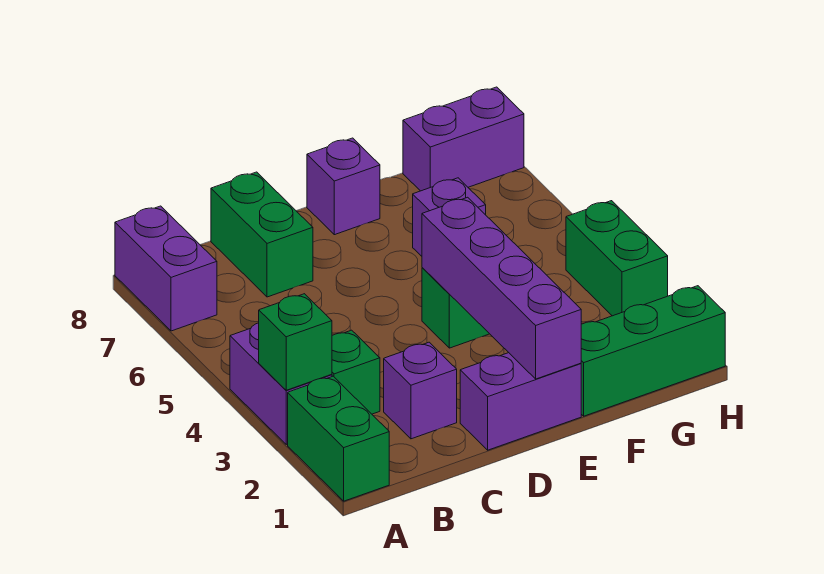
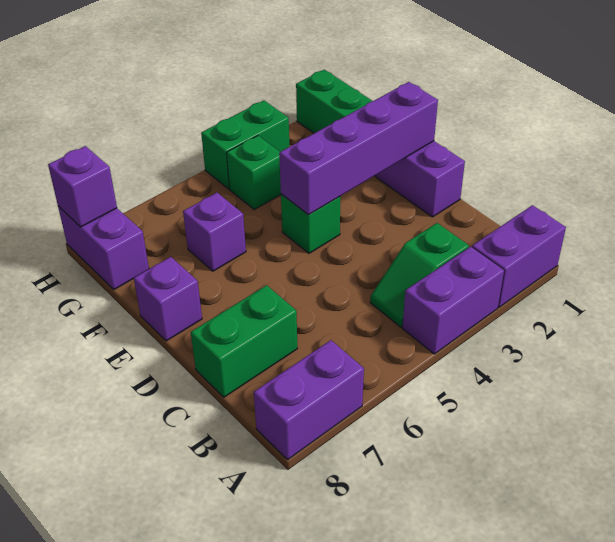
green 1x2 brick [288,376,389,501] -> purple 1x2 brick [472,205,566,307]
green 1x1 brick [259,294,332,390] -> green 1x1 brick moved to [227,136,281,209]
purple 1x1 brick [384,342,457,439] -> purple 1x1 brick moved to [48,146,117,227]

